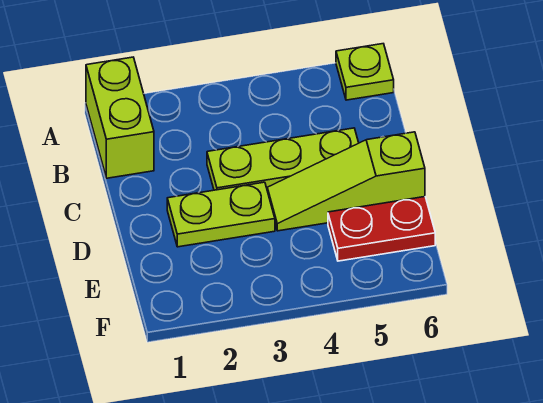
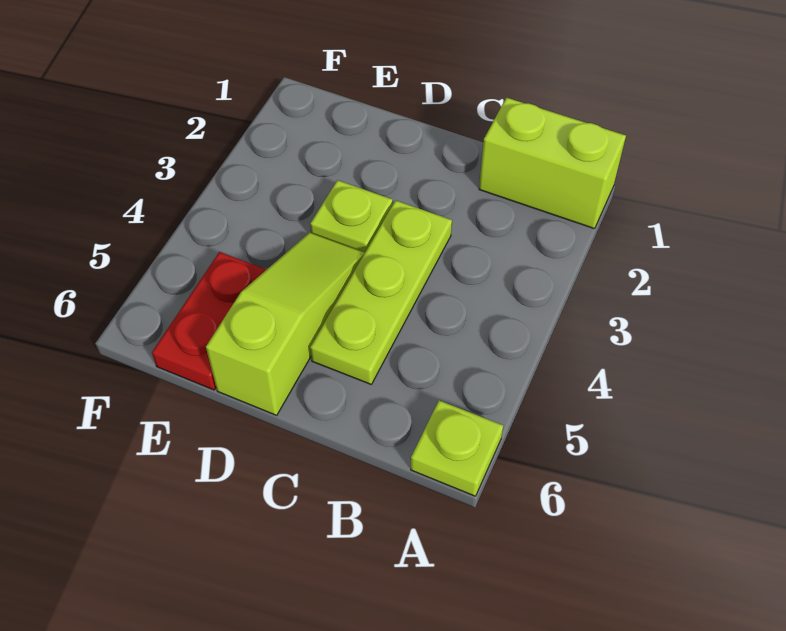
lime 1x2 plate [167,182,275,247] -> lime 1x1 plate [310,180,393,252]

